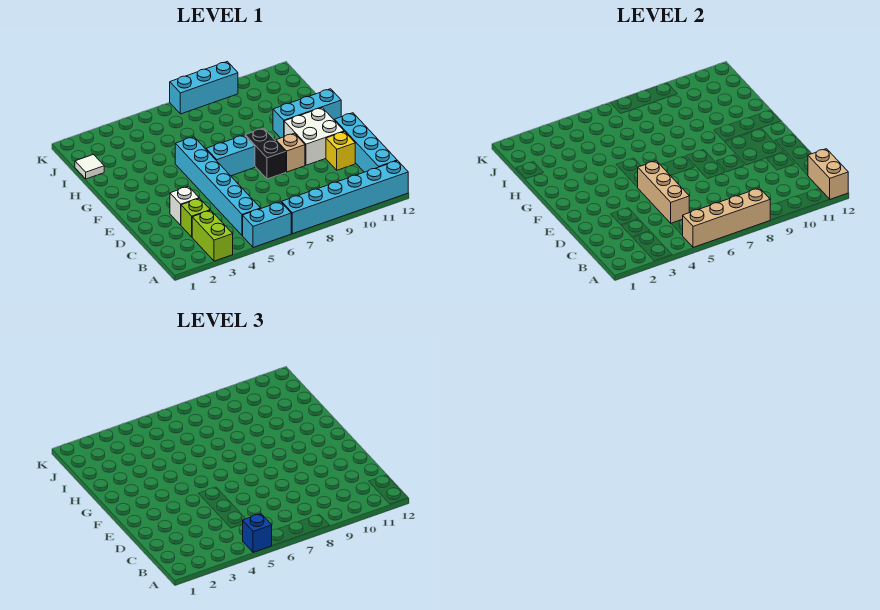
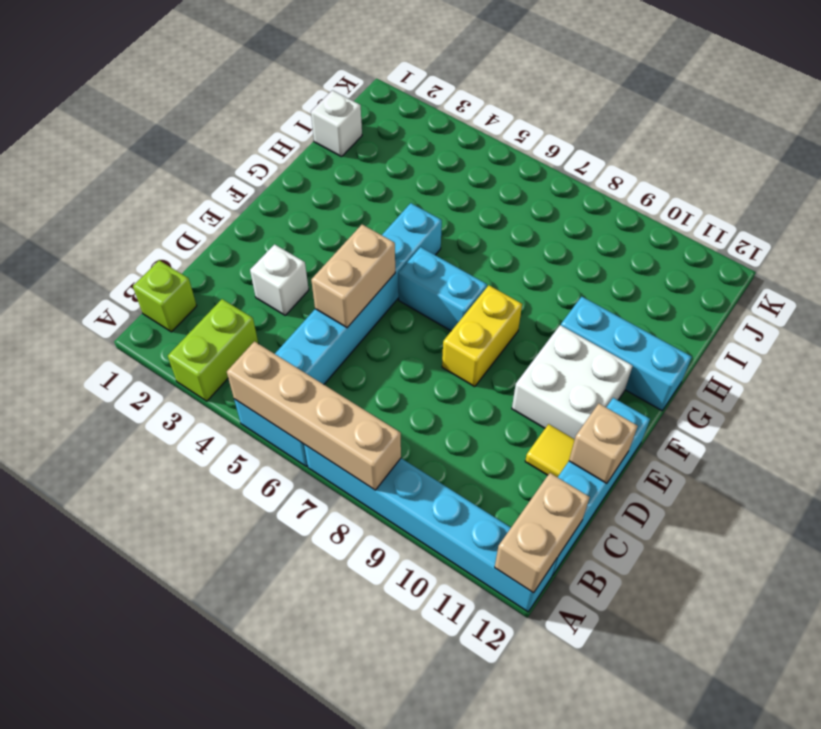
blue 1x1 brick [242,514,272,552] -> none
lime 1x1 brick [181,198,210,237] -> lime 1x1 brick moved to [133,260,197,332]
tan 1x3 brick [638,161,689,223] -> tan 1x2 brick [311,225,395,328]
yellow 1x1 brick [326,132,355,170] -> yellow 1x1 tile [525,424,575,477]
black 1x2 brick [245,128,286,179] -> yellow 1x2 brick [442,285,522,387]
tan 1x1 brick [276,133,305,172] -> tan 1x1 brick moved to [569,404,638,483]
white 1x1 tile [75,154,104,179] -> white 1x1 brick [311,90,362,157]
cyan 1x3 brick [170,61,238,114] -> none

